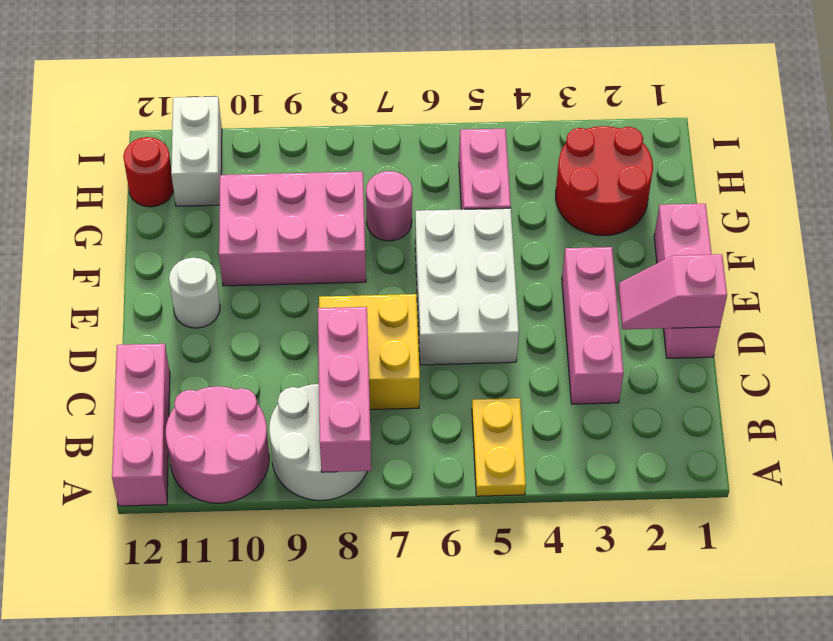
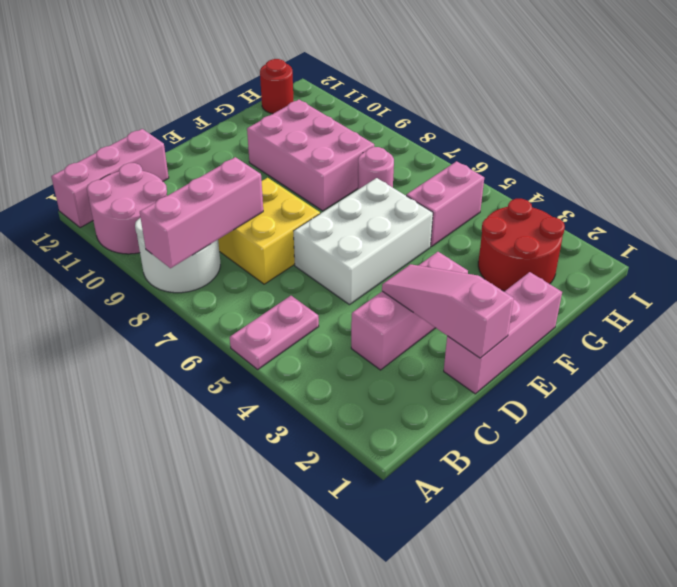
yellow 1x2 plate [472,398,526,496] -> pink 1x2 plate [230,296,319,369]
pink 1x2 slope [618,254,727,329] -> pink 1x3 slope [382,264,514,358]
white 1x1 round brick [169,258,220,328] -> none
white 1x2 brick [171,97,222,206] -> none

